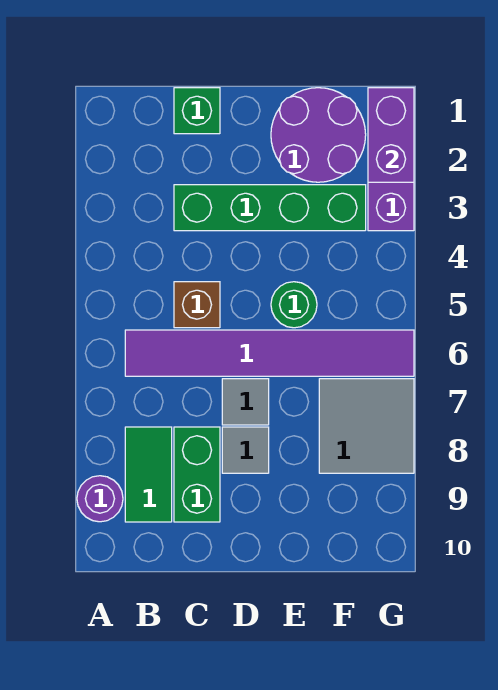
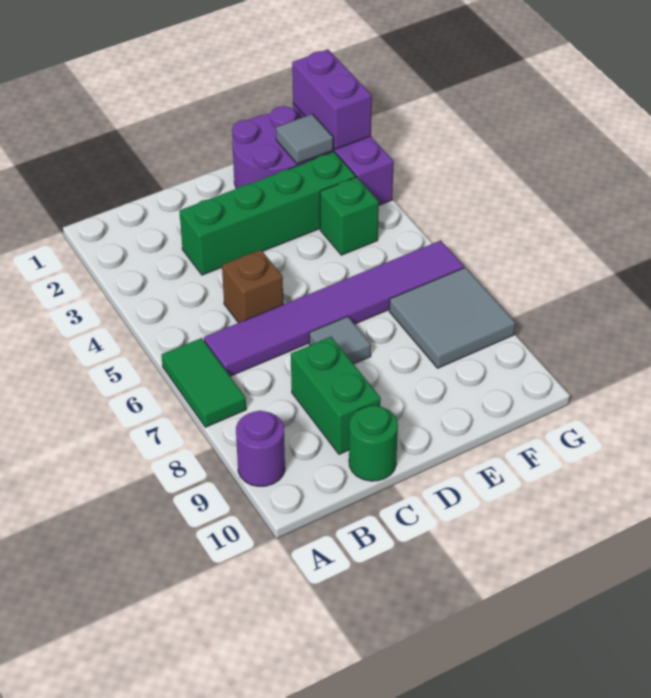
green 1x2 tile [125,427,172,522] -> green 1x2 tile moved to [162,338,246,427]
green 1x1 brick [174,88,220,134] -> green 1x1 brick moved to [320,177,379,255]
grey 1x1 tile [222,427,269,473] -> grey 1x1 tile moved to [276,114,333,164]
green 1x1 round brick [271,282,317,328] -> green 1x1 round brick moved to [349,405,398,481]

